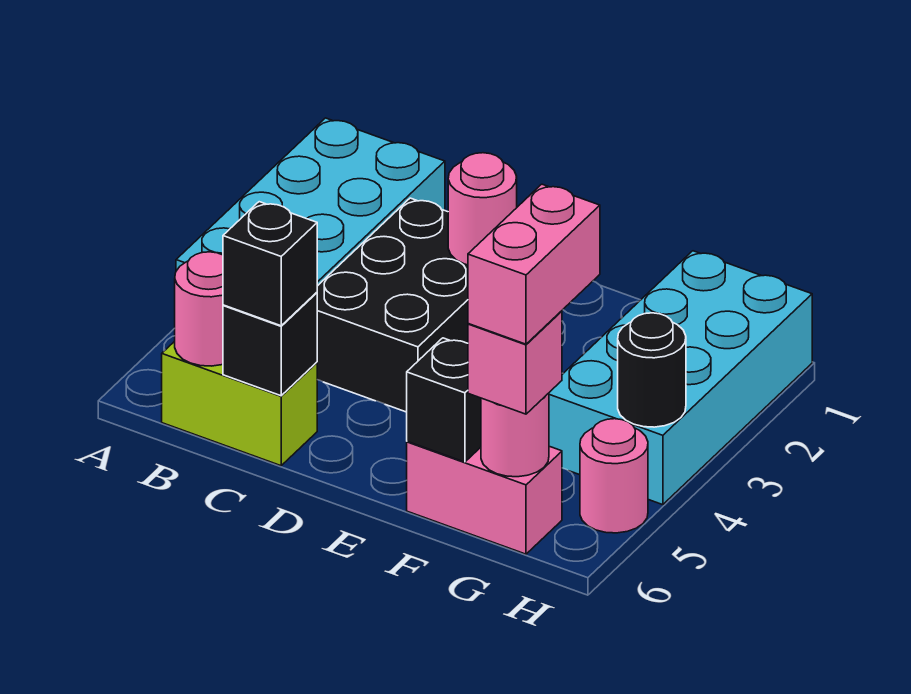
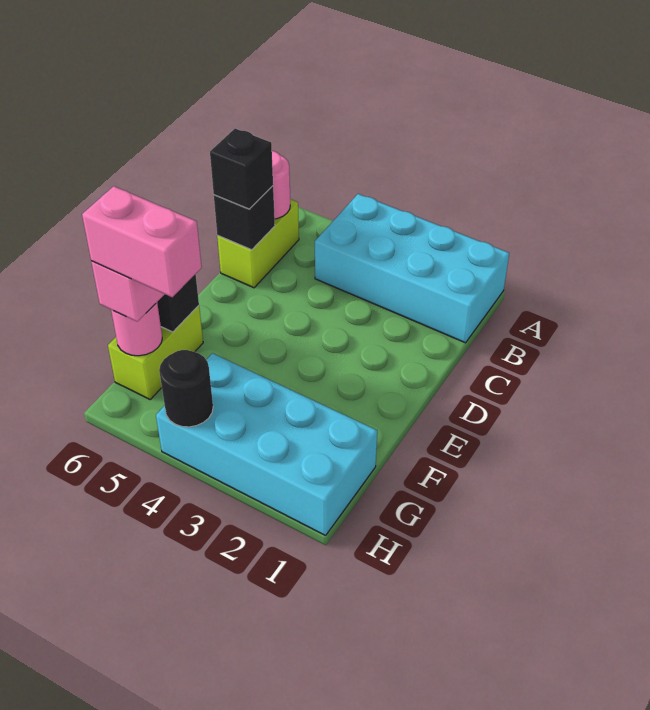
black 2x3 brick [317,198,468,412] -> none
pink 1x1 round brick [448,153,517,265] -> none
pink 1x2 brick [407,441,562,554] -> lime 1x2 brick [108,306,203,399]
pink 1x1 round brick [580,419,648,533] -> none

